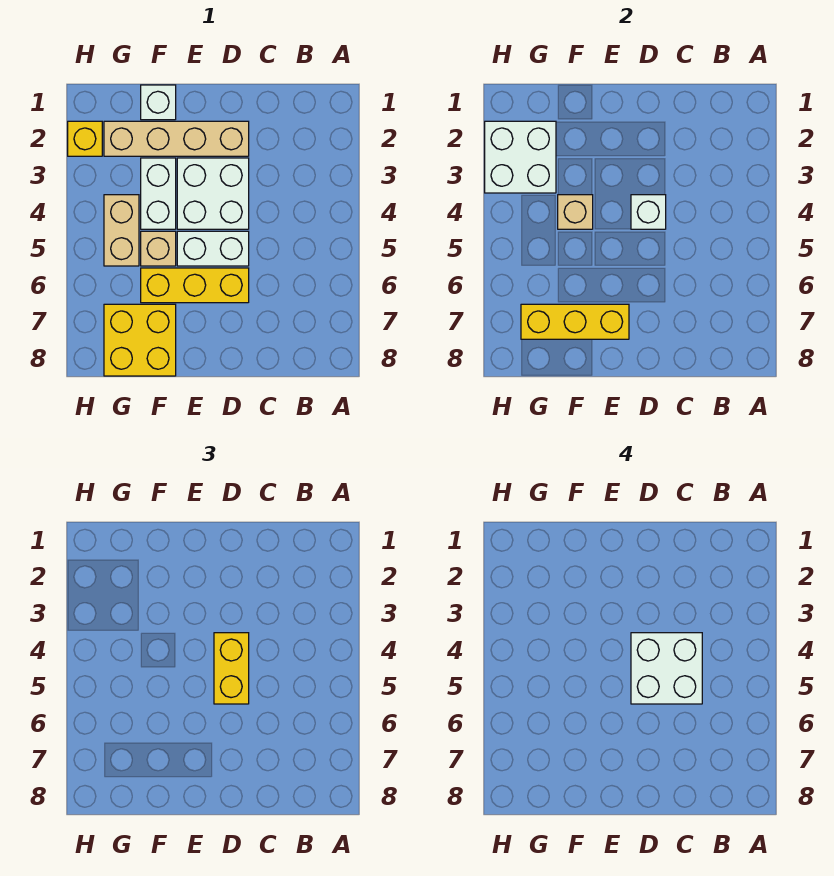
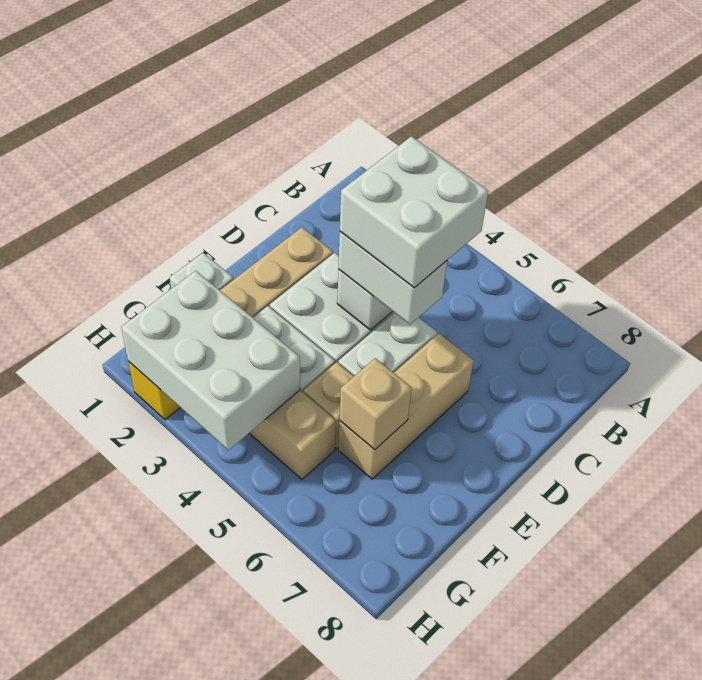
yellow 1x2 brick [214,633,249,704] -> white 1x2 brick [338,232,447,324]
yellow 1x3 brick [141,268,249,303] -> tan 1x3 brick [338,334,474,479]
yellow 1x3 brick [521,304,629,339] -> none
tan 1x1 brick [558,195,593,229] -> tan 1x1 brick moved to [340,358,412,450]
yellow 2x2 brick [104,304,176,376] -> none
white 2x2 brick [485,121,556,193] -> white 2x3 brick [121,271,300,450]

